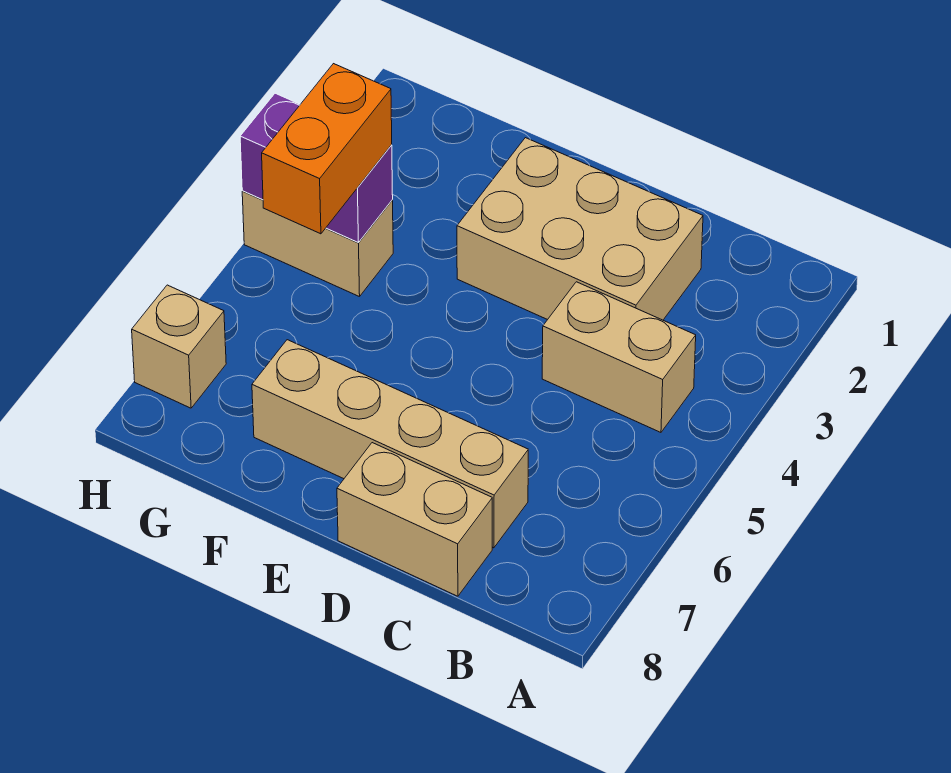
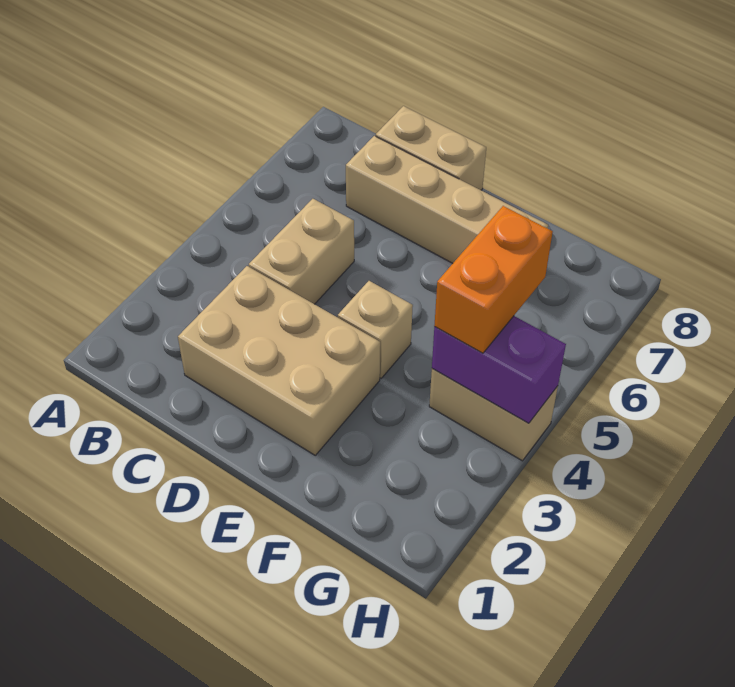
tan 1x2 brick [542,282,696,432] -> tan 1x2 brick turned to [249,199,354,304]
tan 1x1 brick [132,285,226,408] -> tan 1x1 brick moved to [338,281,413,378]

